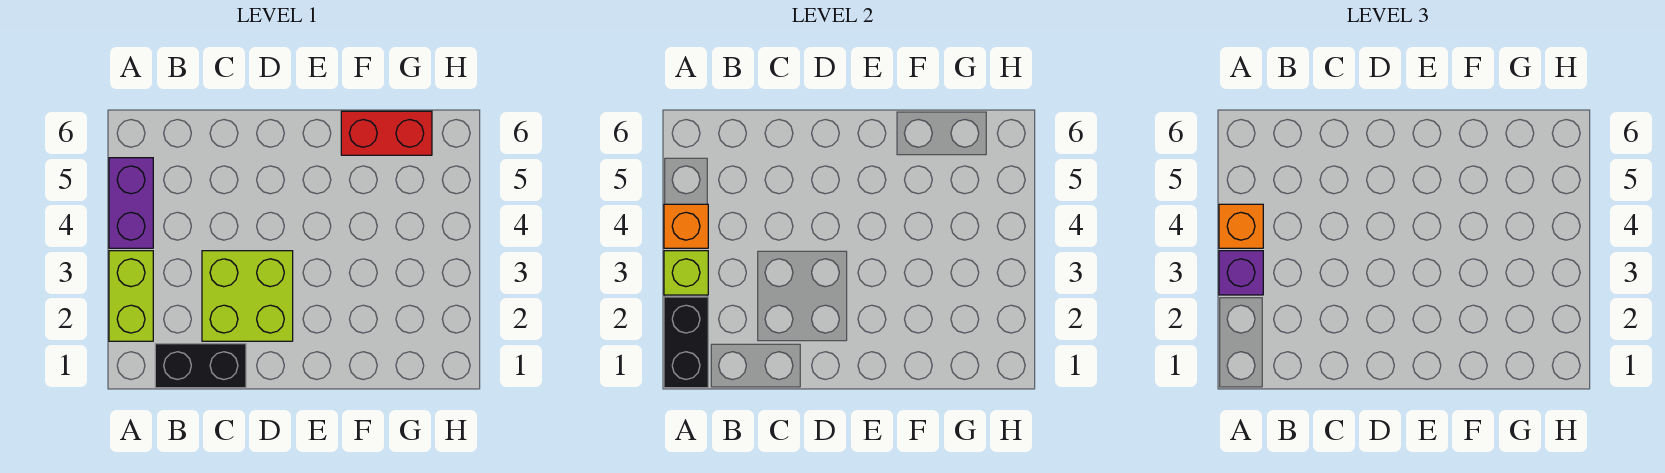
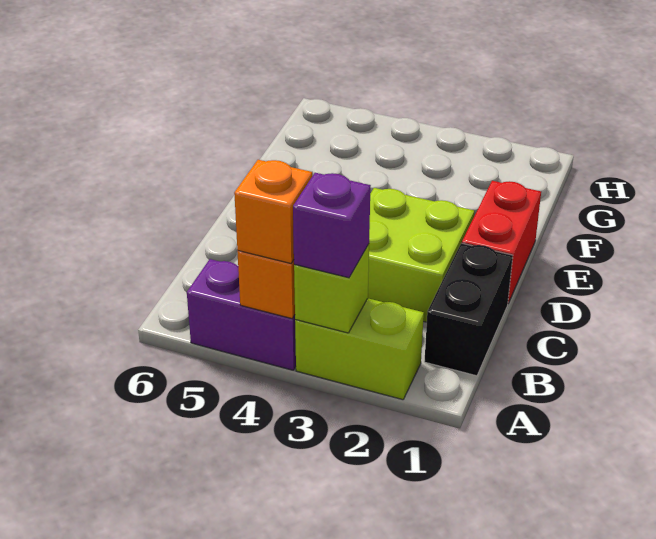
black 1x2 brick [664,297,708,388] -> none
red 1x2 brick [341,111,432,155] -> red 1x2 brick moved to [462,181,541,303]

